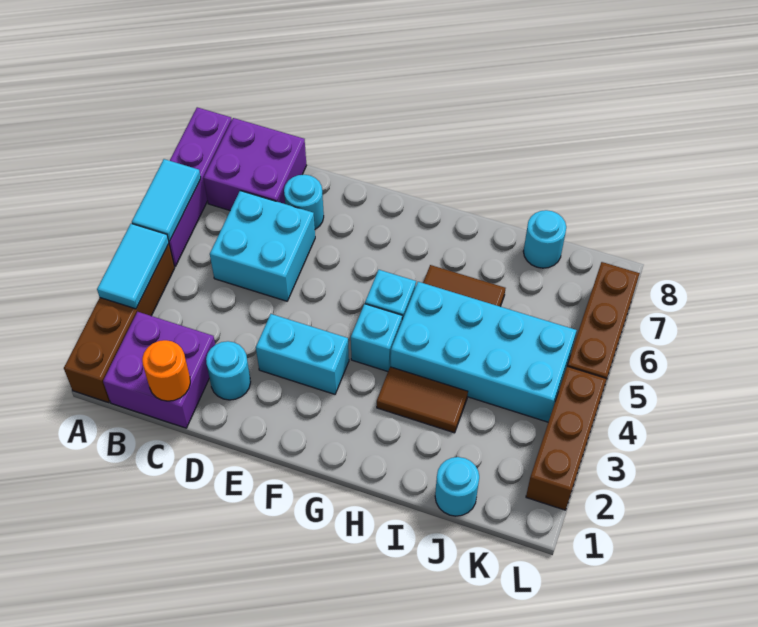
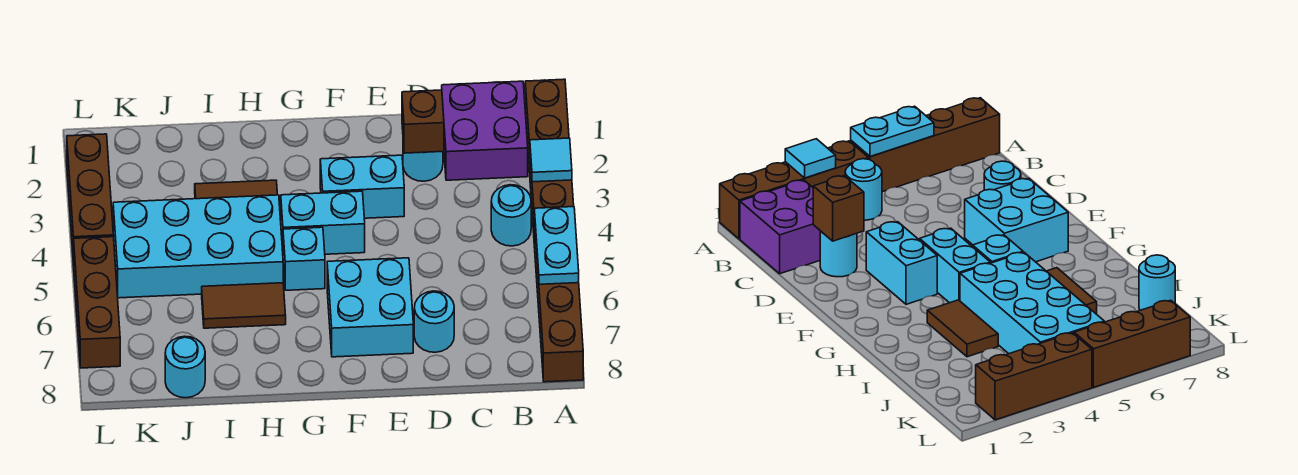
cyan 1x2 tile [97,224,169,309] -> cyan 1x1 tile [530,138,572,182]
purple 1x4 brick [169,107,232,266] -> brown 1x4 brick [534,219,583,382]
cyan 1x2 tile [132,159,201,241] -> cyan 1x2 plate [534,207,579,284]
purple 2x2 brick [204,118,306,210] -> none
orange 1x1 round brick [142,340,190,401] -> none
cyan 2x2 brick [210,191,315,301] -> cyan 2x2 brick moved to [327,258,413,357]
none -> brown 1x1 brick [402,90,444,153]
cyan 1x1 brick [351,304,402,372] -> cyan 1x2 brick [281,191,365,254]
cyan 1x1 round brick [435,457,479,516] -> cyan 1x1 round brick moved to [491,185,531,246]

